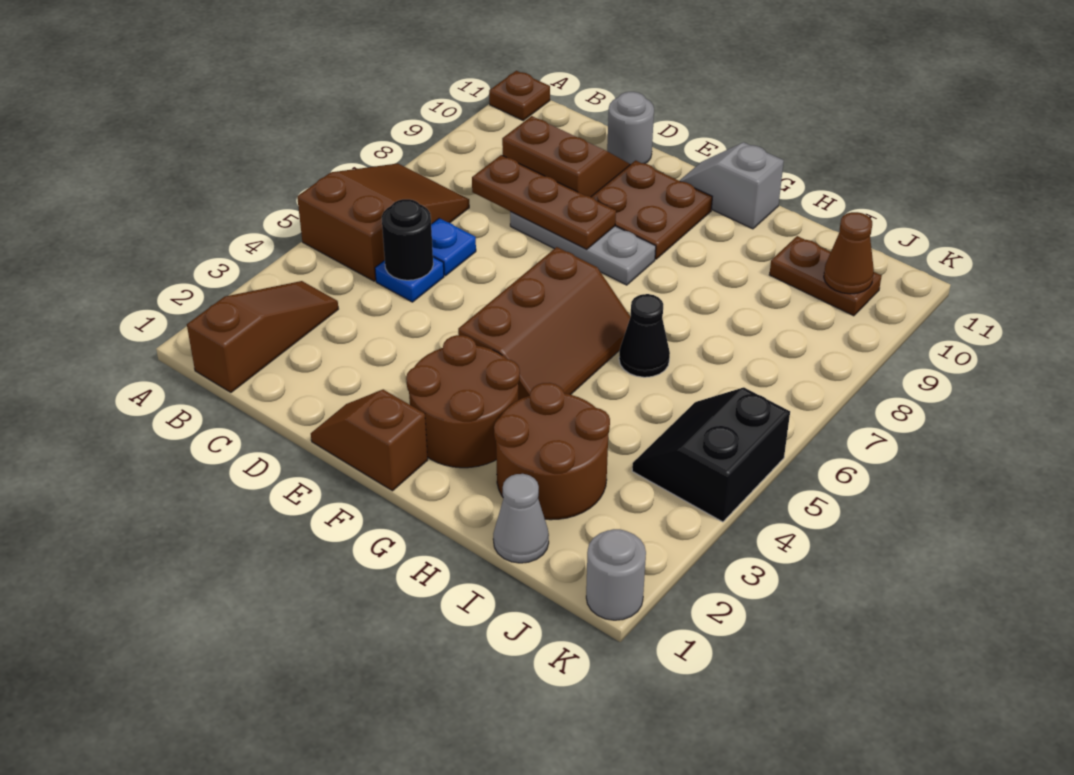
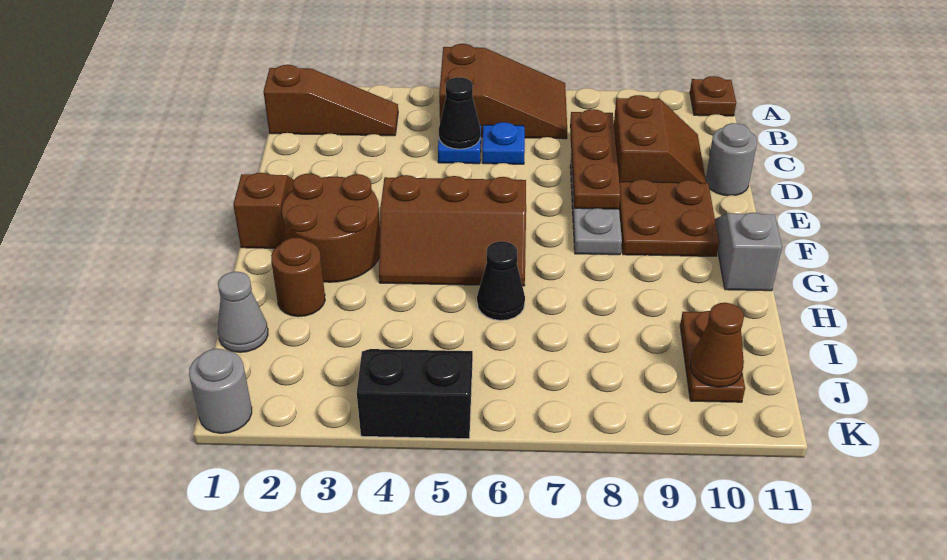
black 1x1 round brick [382,199,433,280] -> black 1x1 cone [439,77,481,149]
brown 2x2 round brick [494,383,610,520] -> brown 1x1 round brick [271,238,325,317]

